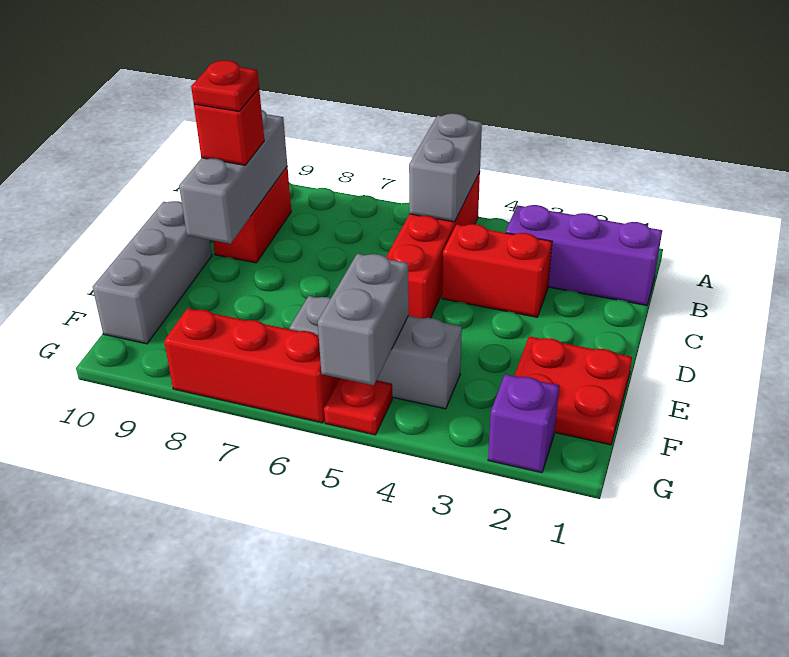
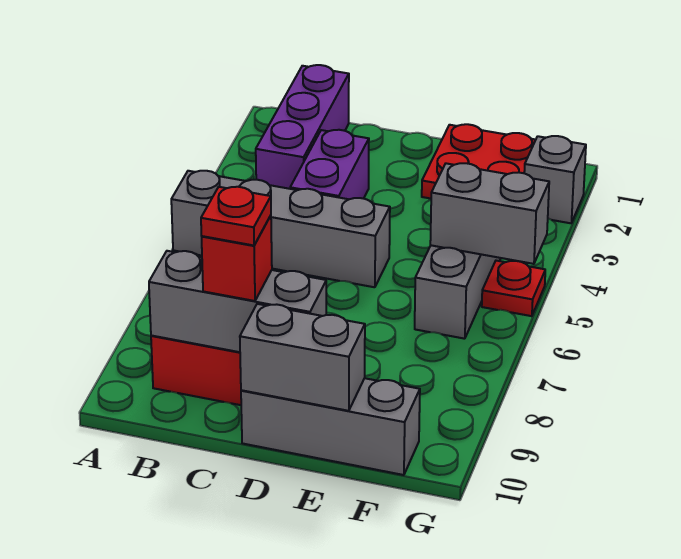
red 1x4 brick [386,172,480,318] -> grey 1x4 brick [171,171,390,287]
grey 1x2 brick [409,113,482,222] -> grey 1x2 brick moved to [240,304,365,411]
red 1x2 brick [442,224,552,317] -> purple 1x2 brick [290,130,369,199]
purple 1x1 brick [488,374,559,473] -> grey 1x1 brick [524,136,586,223]
red 1x3 brick [164,308,340,423] -> none

